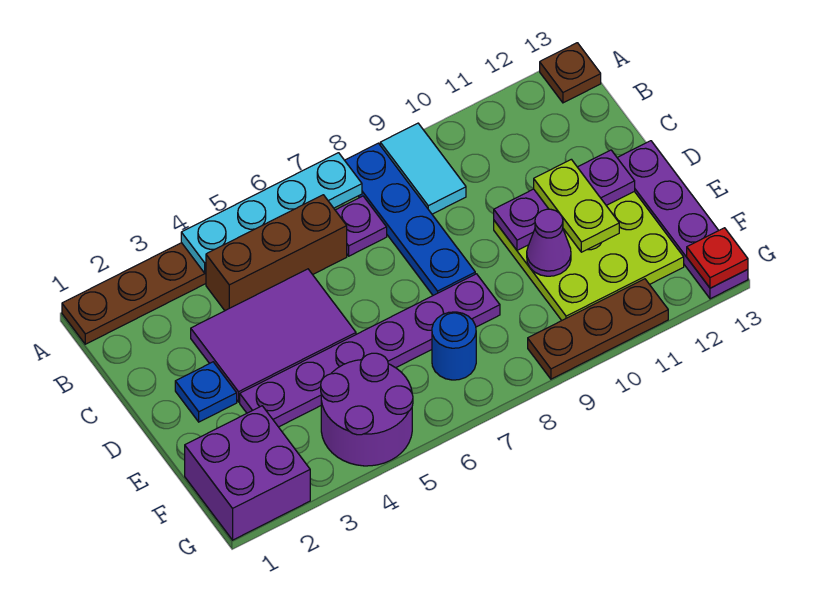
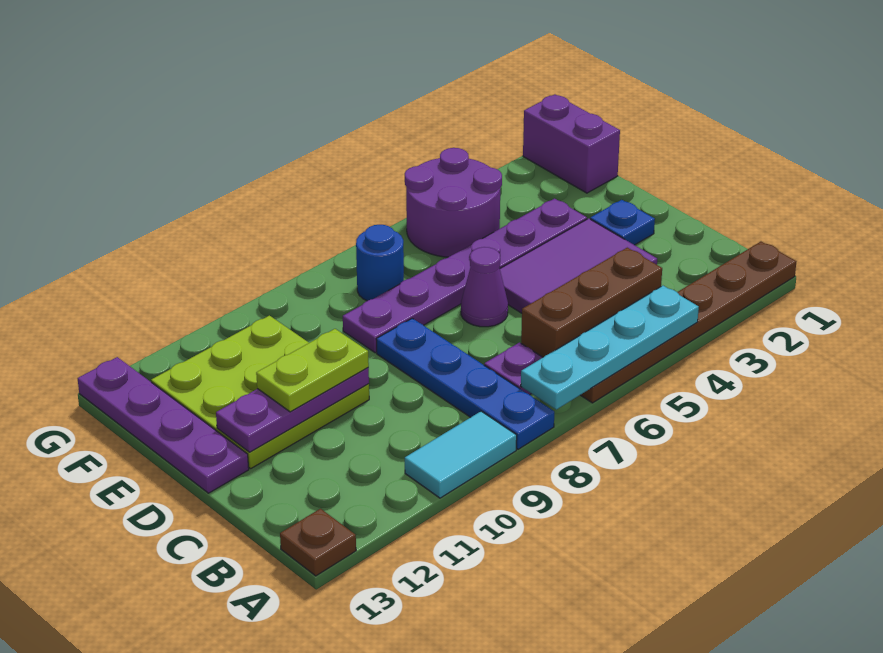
cyan 1x2 tile [380,123,466,214] -> cyan 1x2 tile turned to [405,411,517,498]
lime 1x2 plate [534,159,619,252] -> lime 1x2 plate turned to [256,329,369,412]
purple 1x1 cone [527,209,571,276] -> purple 1x1 cone moved to [461,247,508,327]
purple 2x2 brick [185,406,310,540] -> purple 1x2 brick [523,95,620,193]
brown 1x3 plate [528,279,668,379] -> none
red 1x1 plate [687,228,748,288] -> none

